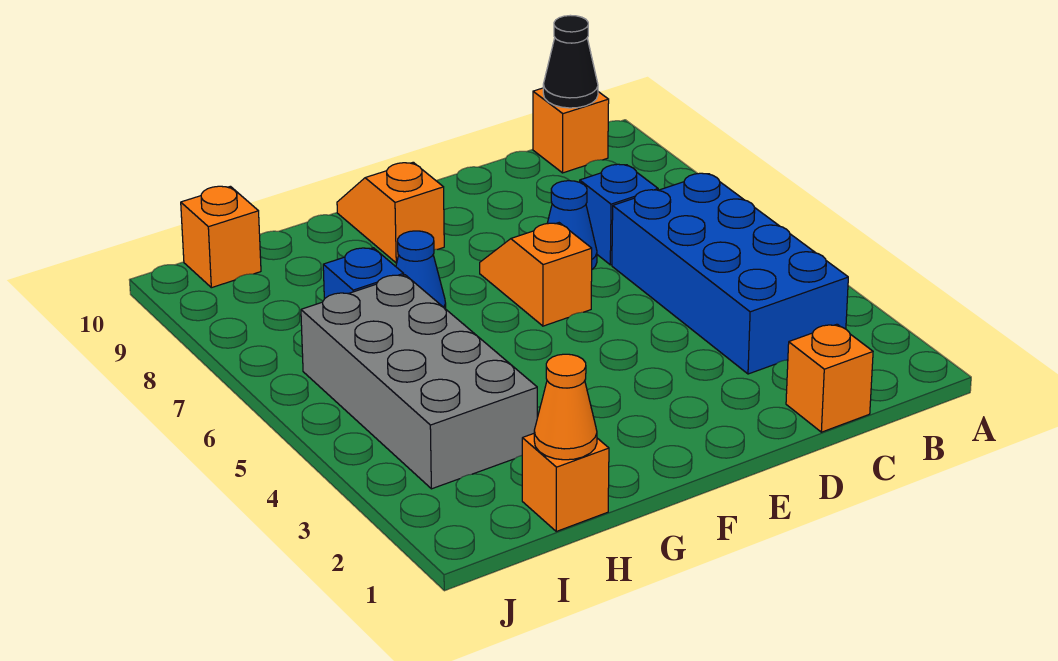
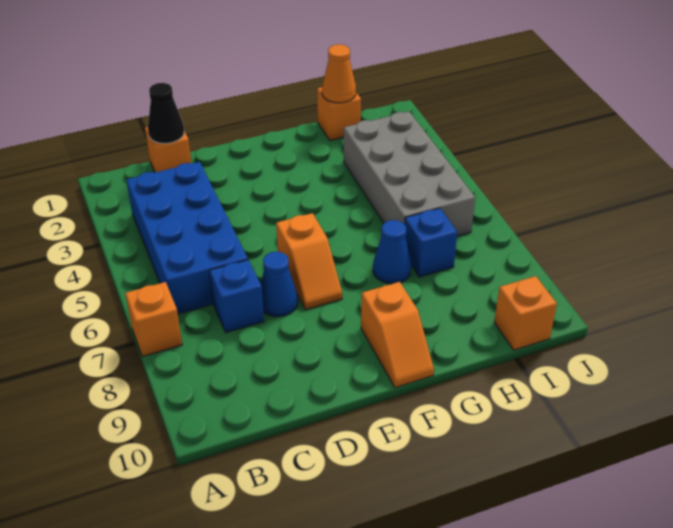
orange 1x1 brick [533,88,609,173] -> orange 1x1 brick moved to [125,282,182,357]
black 1x1 cone [543,15,598,108] -> black 1x1 cone moved to [148,83,184,144]

